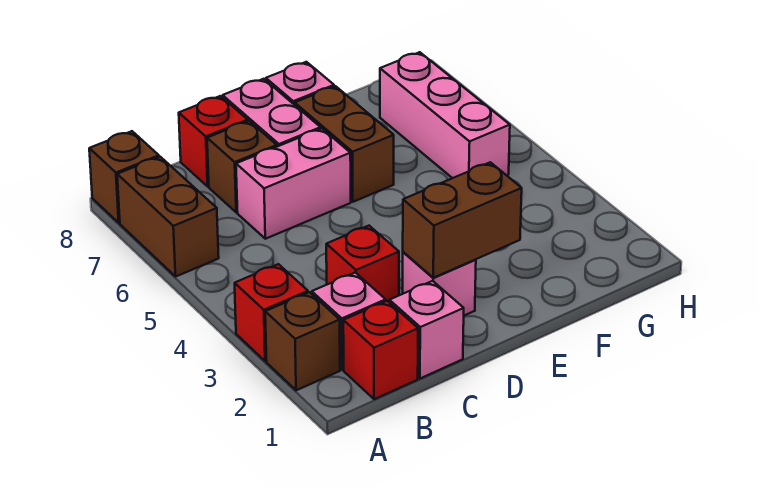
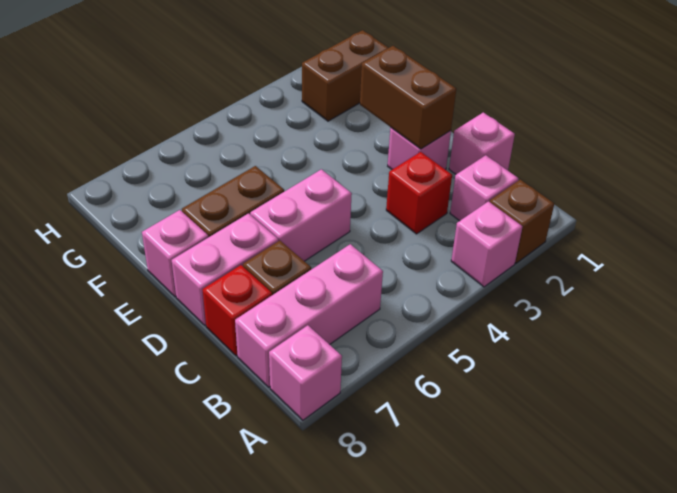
red 1x1 brick [235,264,308,361] -> pink 1x1 brick [451,201,522,287]
brown 1x2 brick [117,157,219,276] -> brown 1x2 brick moved to [302,30,388,121]
brown 1x1 brick [89,131,159,223] -> pink 1x1 brick [269,325,342,420]
red 1x1 brick [343,301,418,399] -> none
pink 1x2 brick [236,129,351,239] -> pink 1x2 brick turned to [250,169,352,261]
pink 1x3 brick [380,52,510,178] -> pink 1x3 brick moved to [235,244,383,387]

